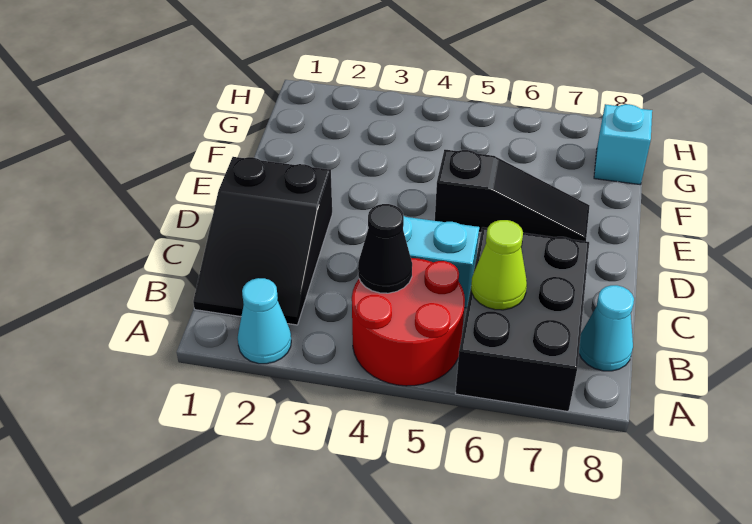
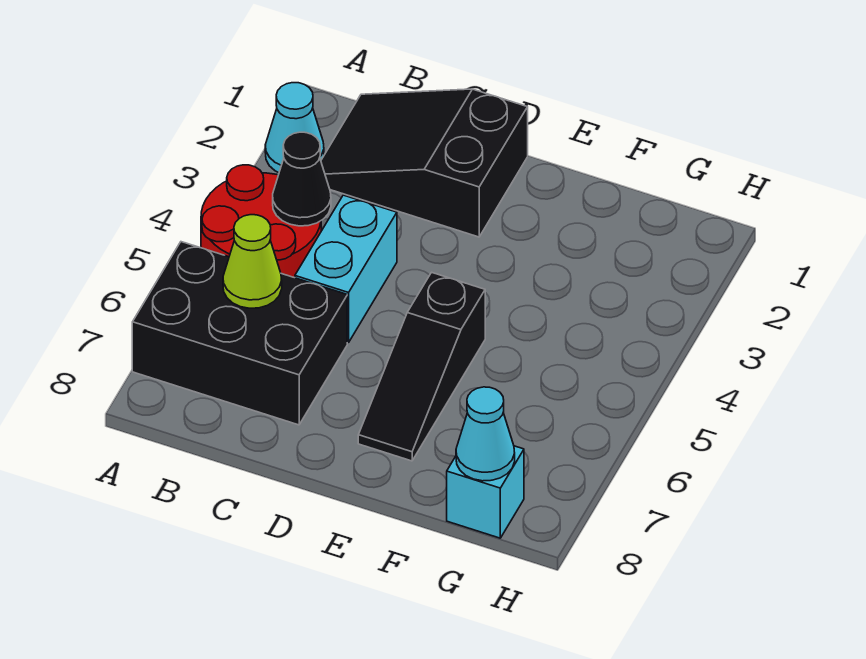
cyan 1x1 cone [579,285,634,371] -> cyan 1x1 cone moved to [456,387,515,481]

